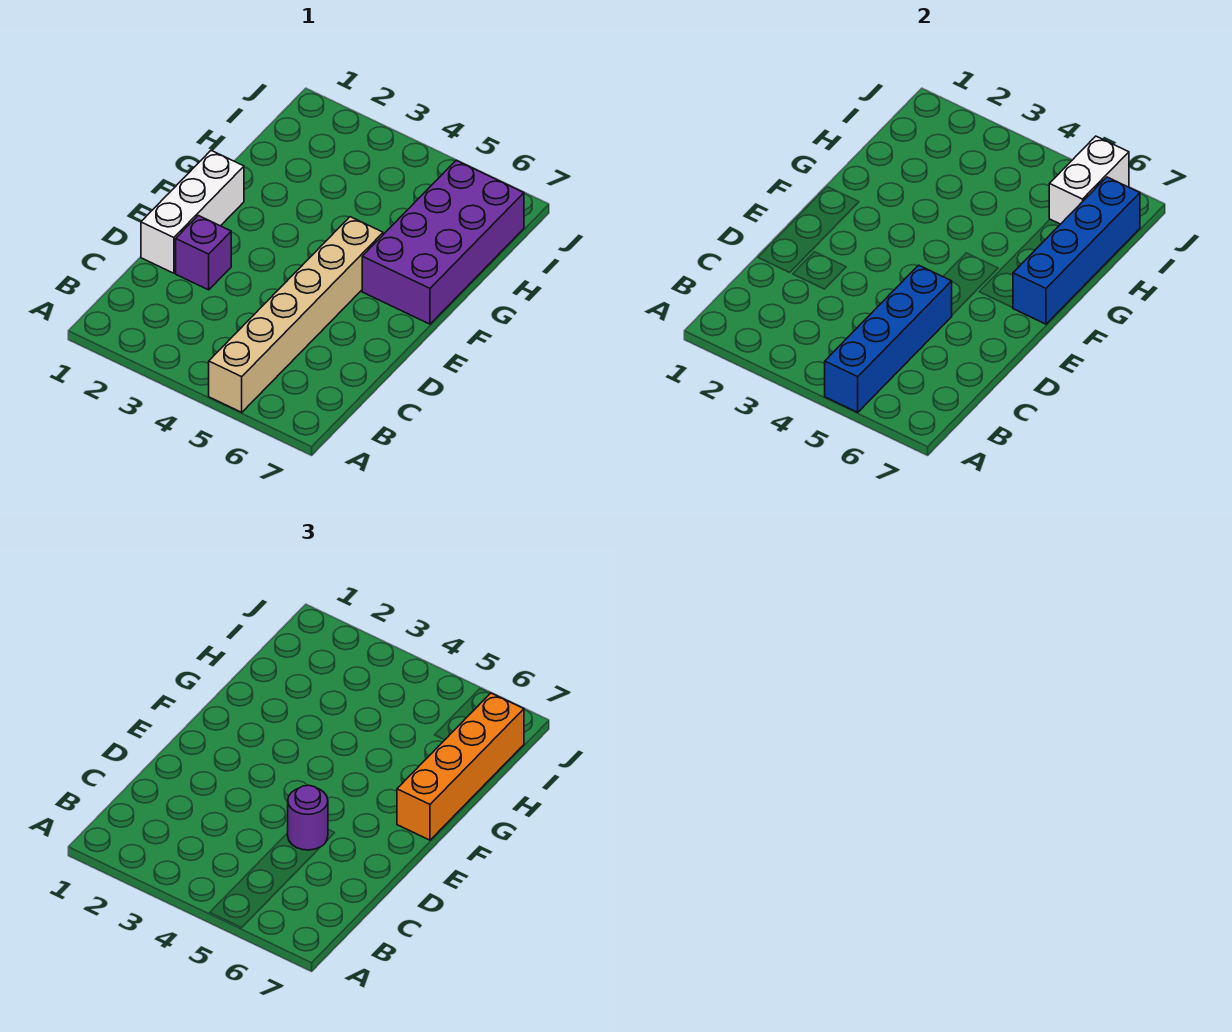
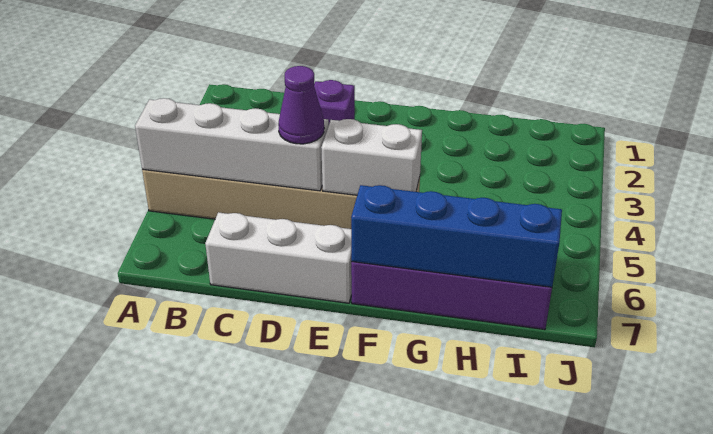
blue 1x4 brick [825,265,952,412] -> white 1x4 brick [135,98,329,191]
white 1x3 brick [141,151,244,273] -> white 1x3 brick moved to [205,212,352,303]
purple 1x1 round brick [288,785,328,850] -> purple 1x1 cone [278,66,324,144]
orange 1x4 brick [397,693,524,840] -> none
white 1x2 brick [1049,136,1129,224] -> white 1x2 brick moved to [321,119,422,195]

